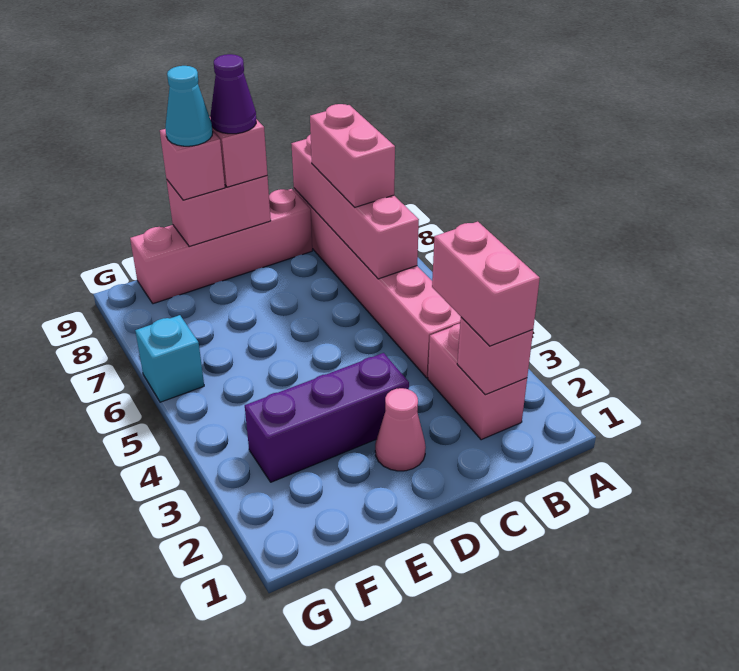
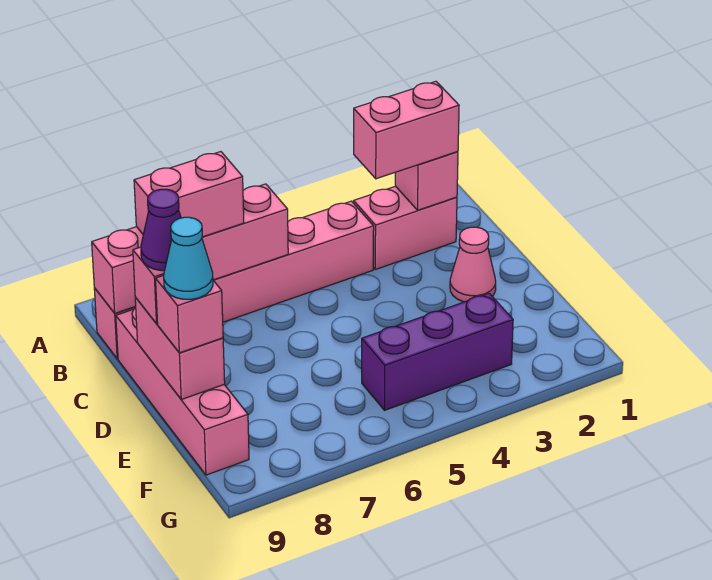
purple 1x3 brick [245,353,409,482] -> purple 1x3 brick turned to [362,293,513,410]
cyan 1x1 brick [135,315,204,402] -> none

